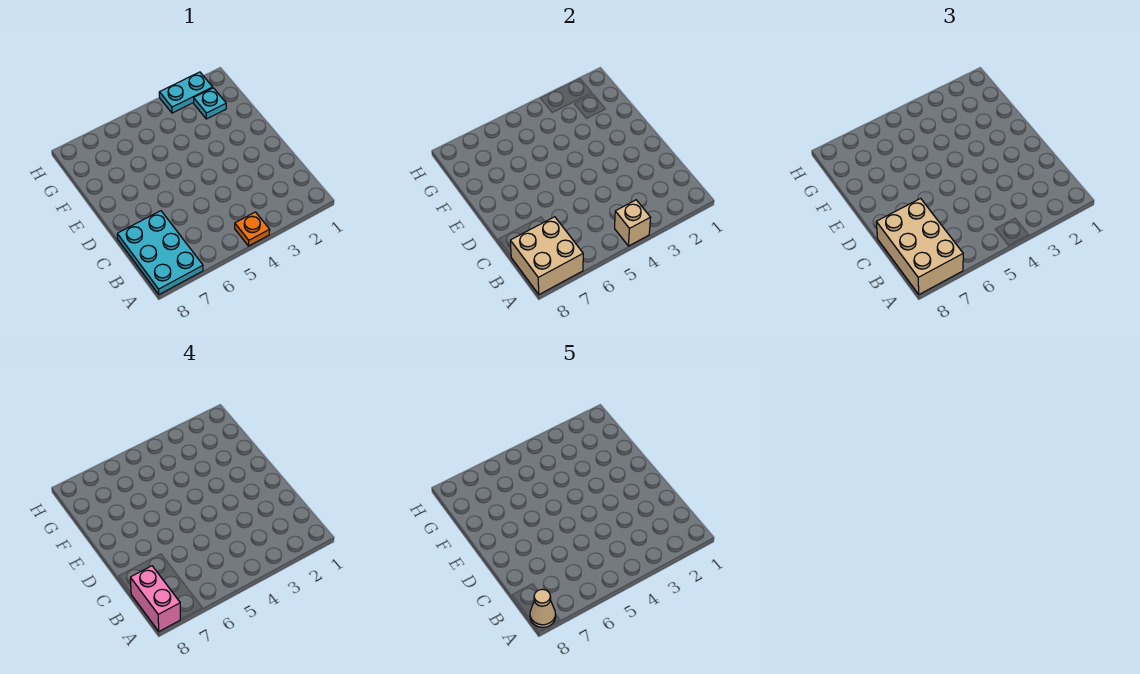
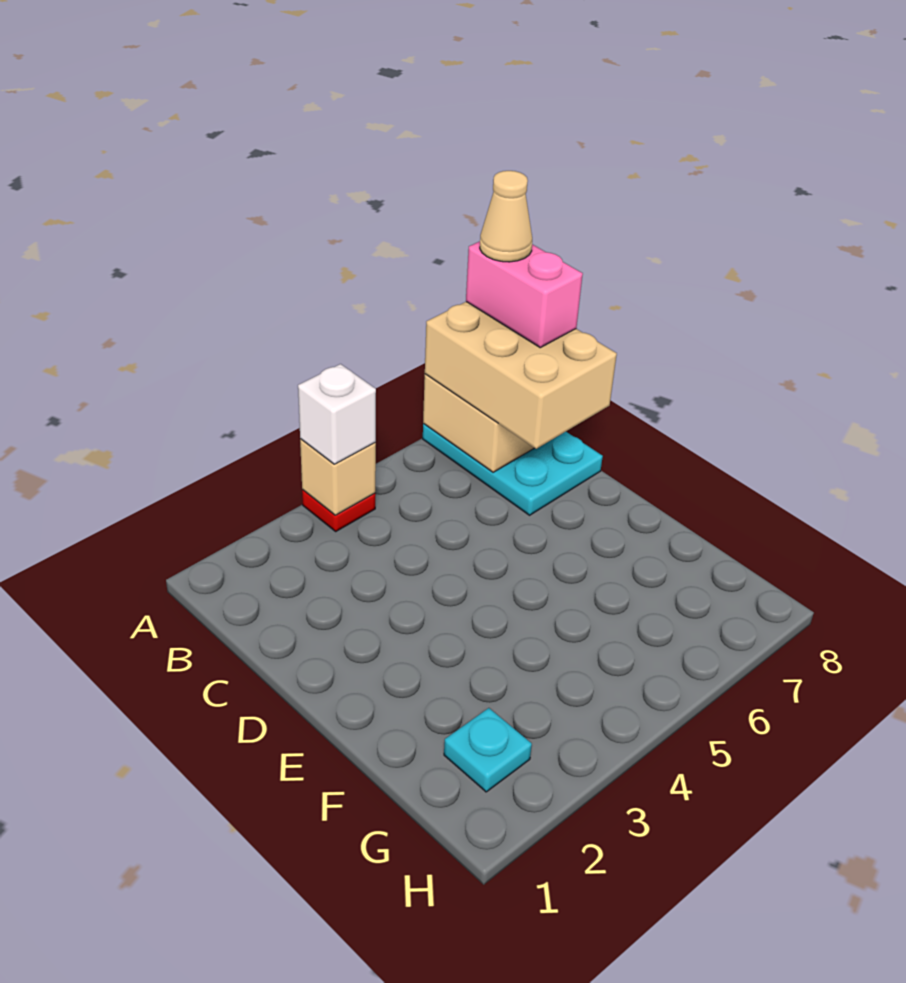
orange 1x1 plate [235,212,270,246] -> red 1x1 plate [302,489,375,531]
none -> white 1x1 brick [298,364,376,464]
cyan 1x2 plate [159,72,213,113] -> none

